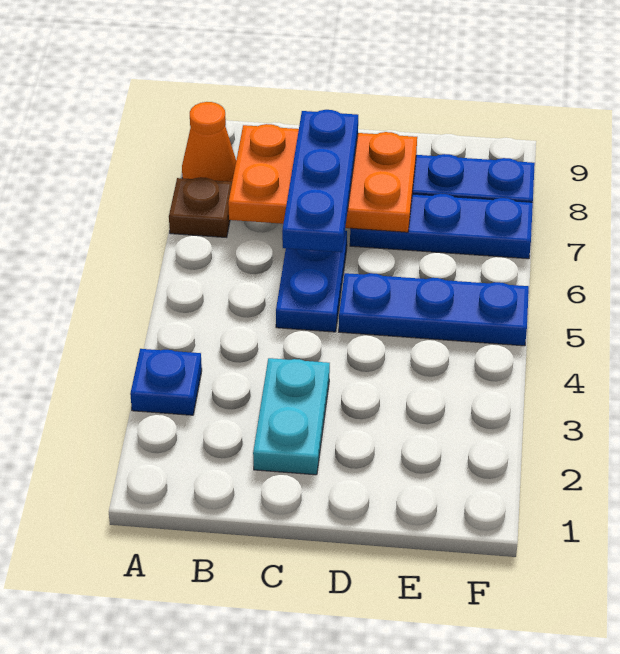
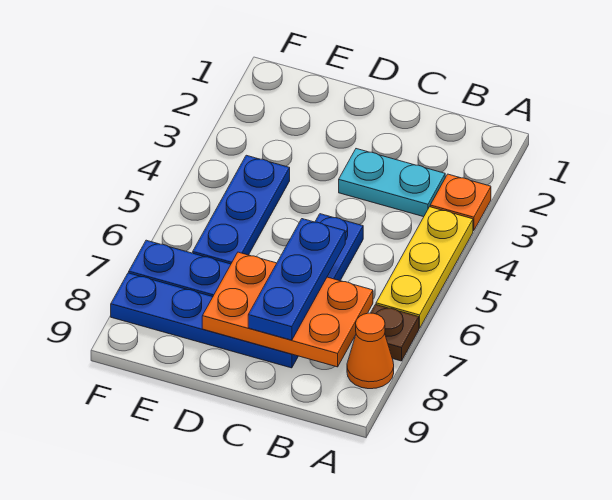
blue 1x1 plate [130,349,202,415] -> orange 1x1 plate [430,174,491,231]
none -> yellow 1x3 plate [376,207,473,328]
cyan 1x2 plate [253,358,330,475] -> cyan 1x2 plate turned to [339,149,445,217]
blue 1x3 plate [339,273,529,346] -> blue 1x3 plate turned to [193,155,290,264]

